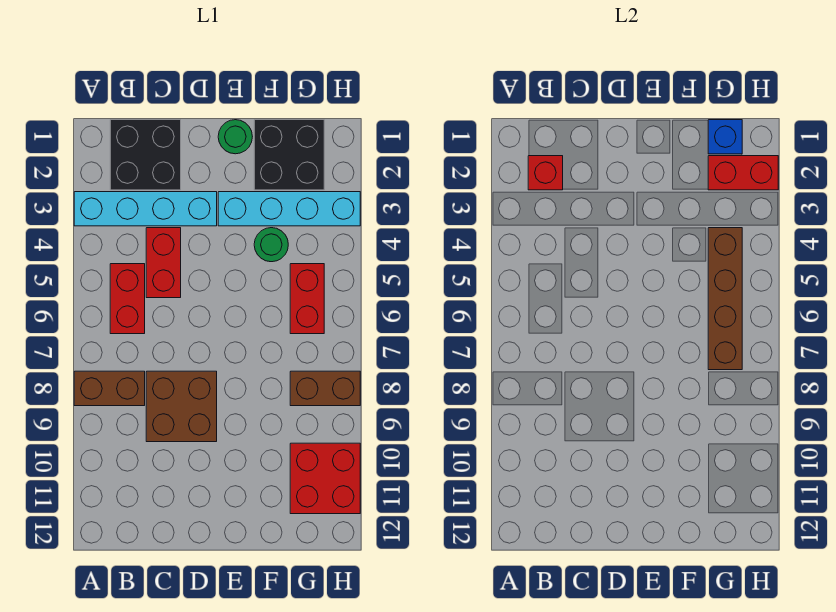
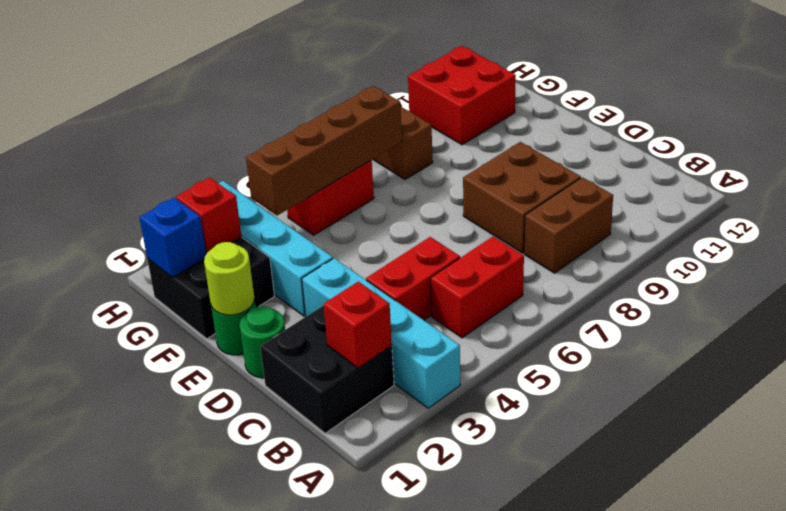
brown 1x2 brick [74,371,145,406] -> brown 1x2 brick turned to [524,177,613,273]
none -> lime 1x1 round brick [204,242,254,315]
green 1x1 round brick [254,228,288,262] -> green 1x1 round brick moved to [239,306,285,378]
red 1x2 brick [708,156,778,190] -> red 1x1 brick [176,178,242,254]

